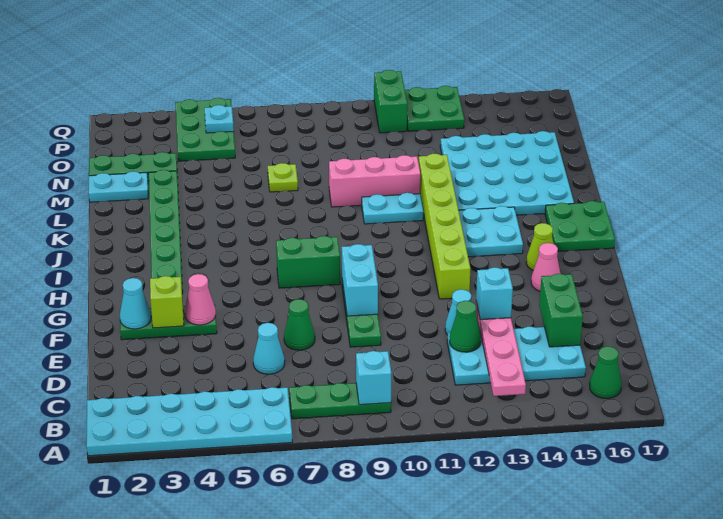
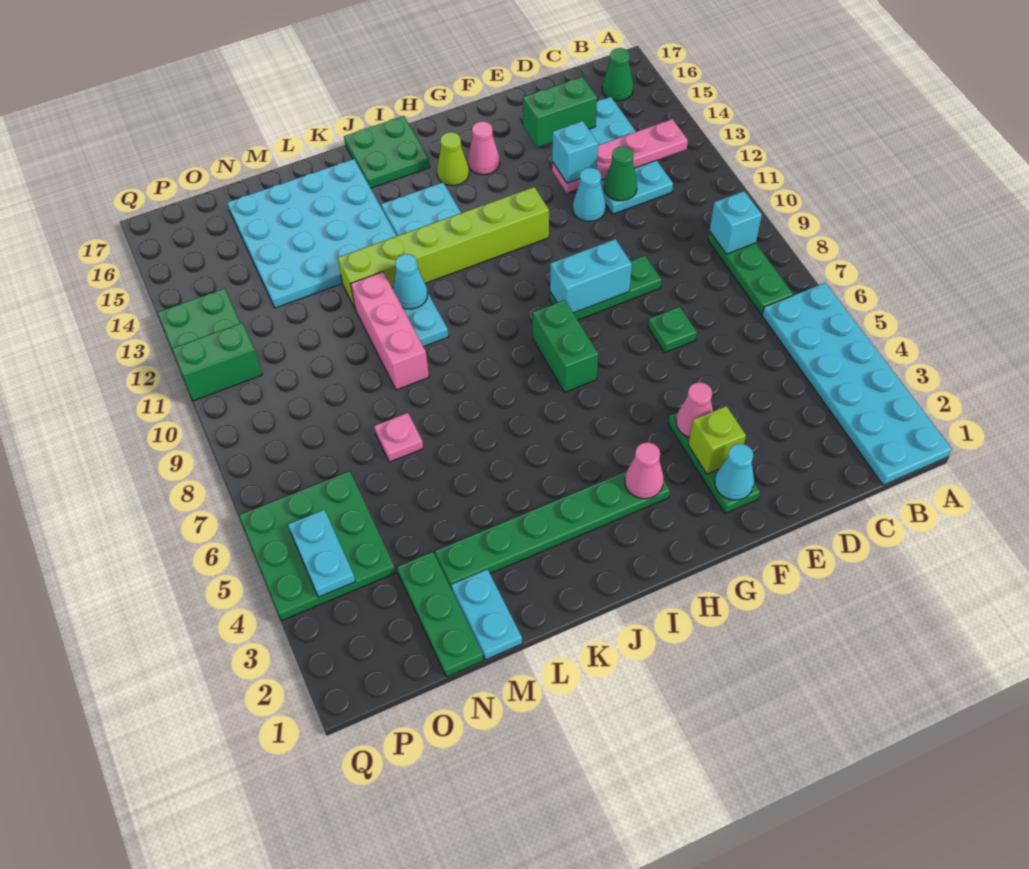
cyan 1x1 cone [253,323,285,374] -> cyan 1x1 cone moved to [393,254,428,309]
green 1x1 cone [284,299,315,350] -> green 1x1 plate [648,307,697,352]
none -> pink 1x1 cone [625,442,664,499]
lime 1x1 plate [268,163,298,192] -> pink 1x1 plate [374,413,423,462]
green 2x3 plate [175,98,235,161] -> green 3x3 plate [239,471,396,621]
cyan 1x1 plate [204,105,234,133] -> cyan 1x2 plate [288,510,355,597]

